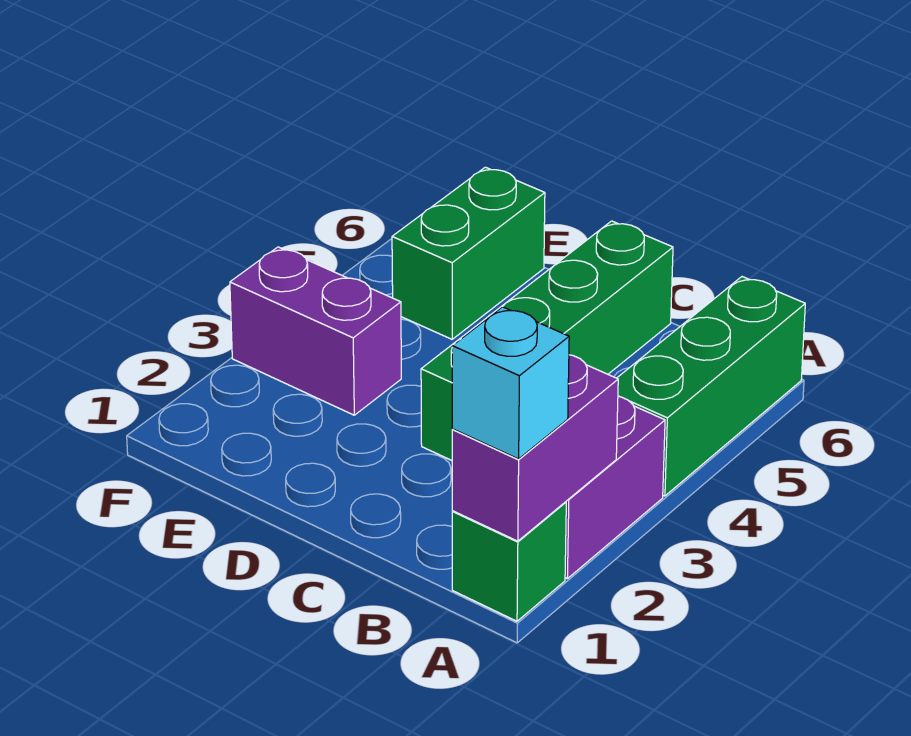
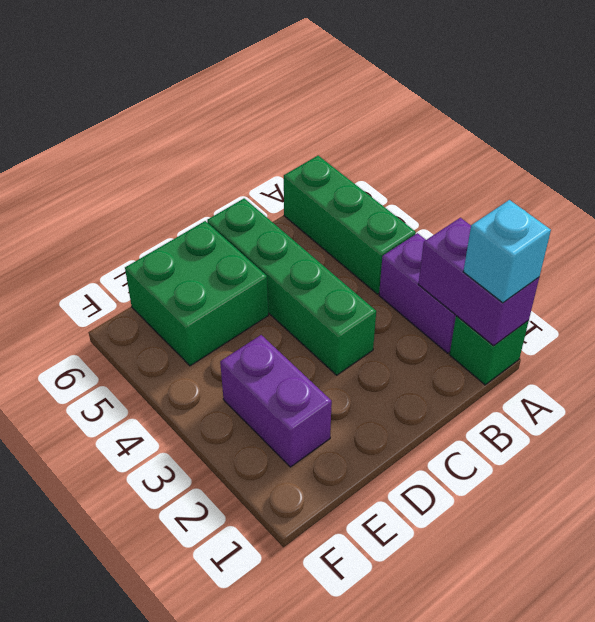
purple 1x2 brick [230,247,401,415] -> purple 1x2 brick turned to [220,335,332,467]
green 1x2 brick [392,167,545,339] -> green 2x2 brick [125,221,268,366]

